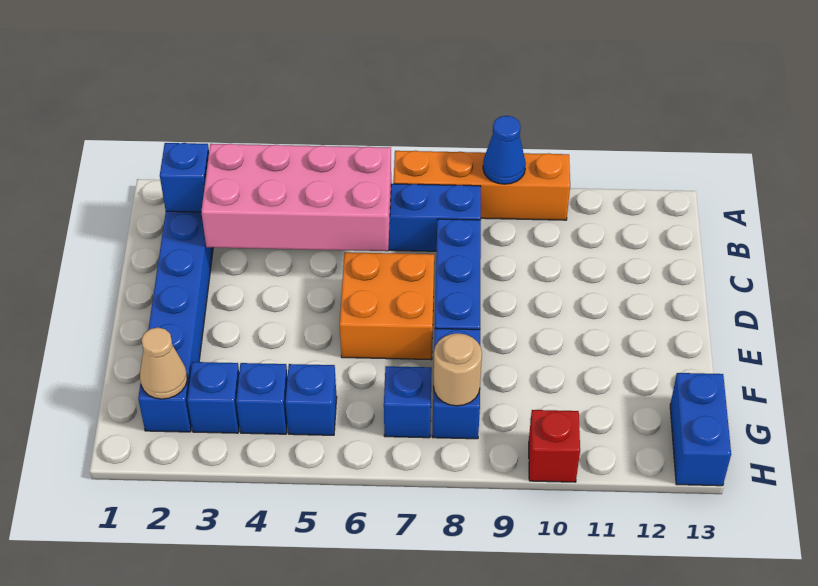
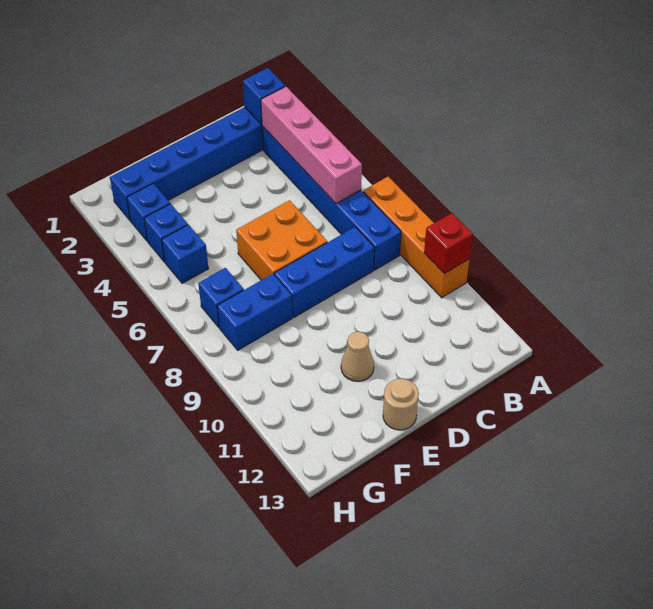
blue 1x1 cone [483,116,526,184] -> none
pink 2x4 brick [201,144,391,251] -> pink 1x4 brick [261,86,362,204]
tan 1x1 cone [140,328,187,399] -> tan 1x1 cone moved to [341,332,374,382]
tan 1x1 round brick [433,333,482,406] -> tan 1x1 round brick moved to [383,379,419,430]
blue 1x2 brick [670,373,731,486] -> none
red 1x1 brick [529,410,580,482] -> red 1x1 brick moved to [424,213,473,274]

